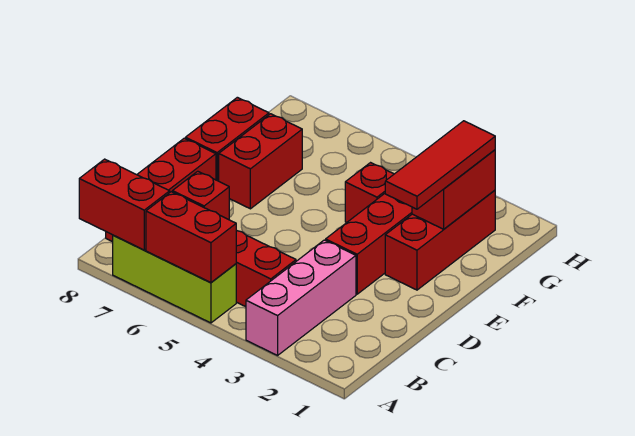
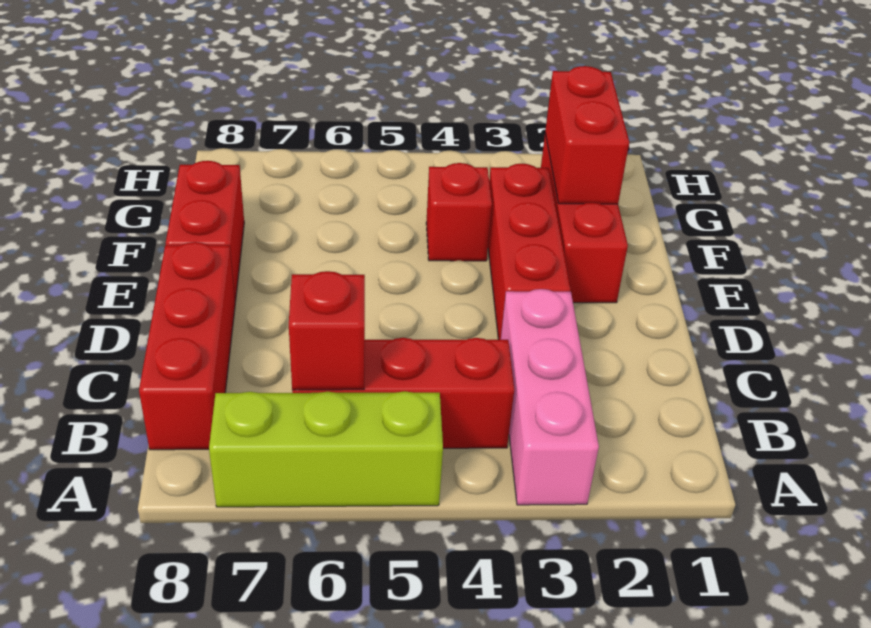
red 1x2 brick [146,192,236,283] -> none
red 1x2 brick [79,159,170,250] -> none
red 1x3 tile [385,121,495,209] -> none
red 1x2 brick [219,114,302,209] -> none

